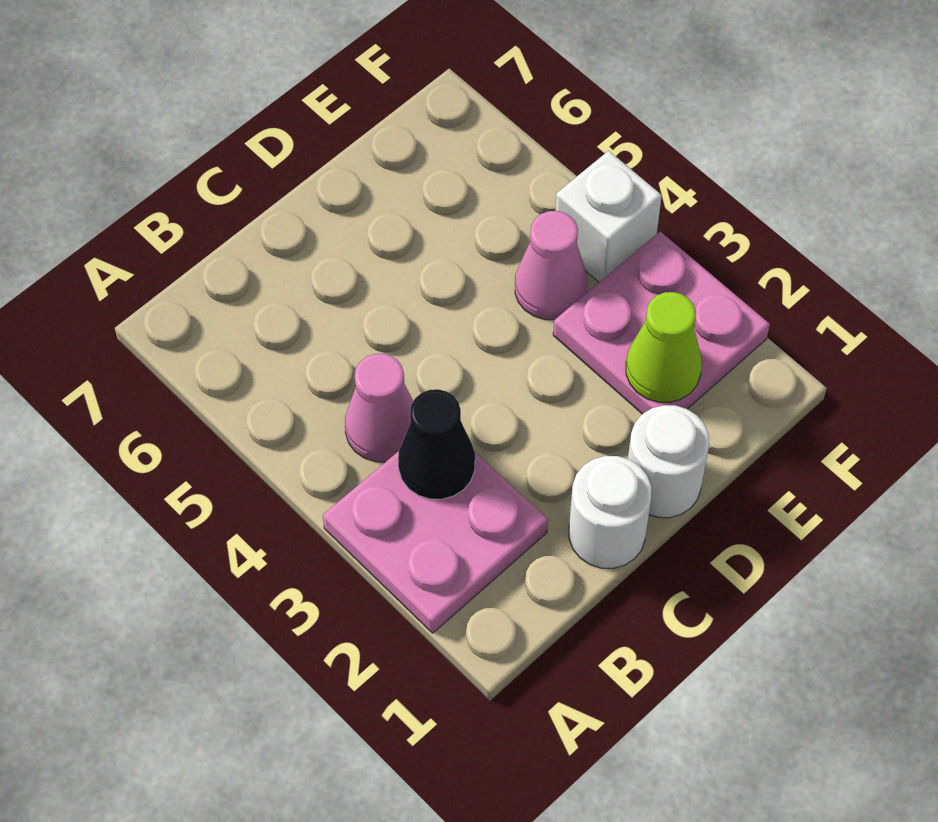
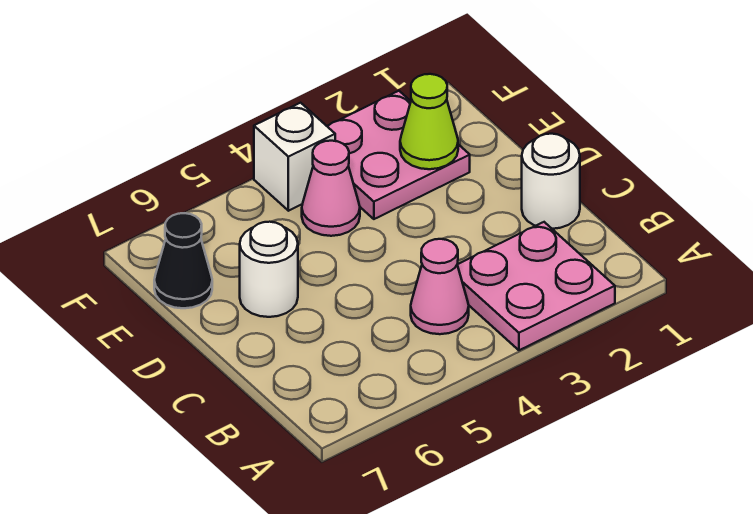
black 1x1 cone [398,389,475,499] -> black 1x1 cone moved to [154,213,212,308]
white 1x1 round brick [628,405,709,518] -> white 1x1 round brick moved to [240,222,298,317]

